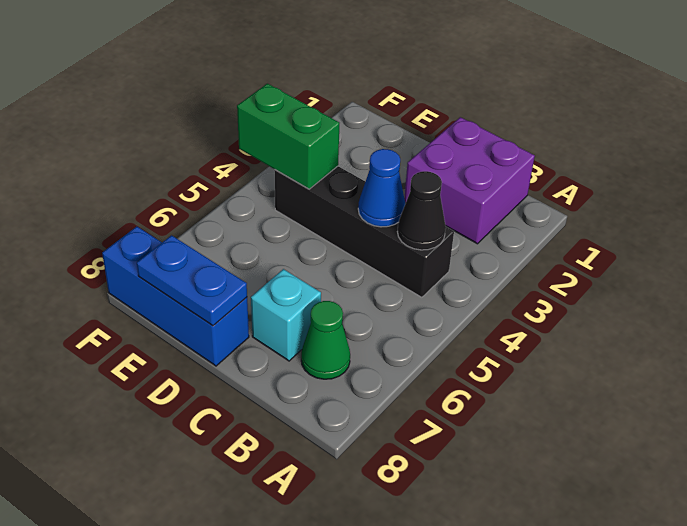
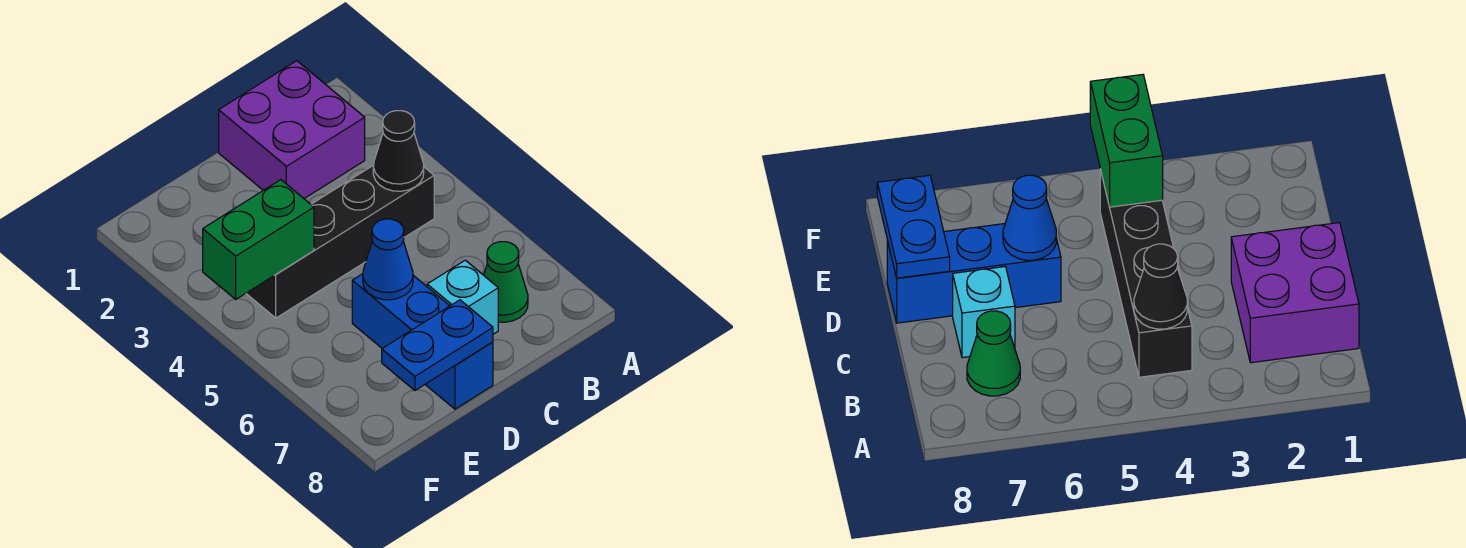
blue 1x1 cone [358,149,405,227] -> blue 1x1 cone moved to [363,219,413,300]
blue 1x3 brick [102,227,249,366] -> blue 1x3 brick turned to [352,274,493,409]

